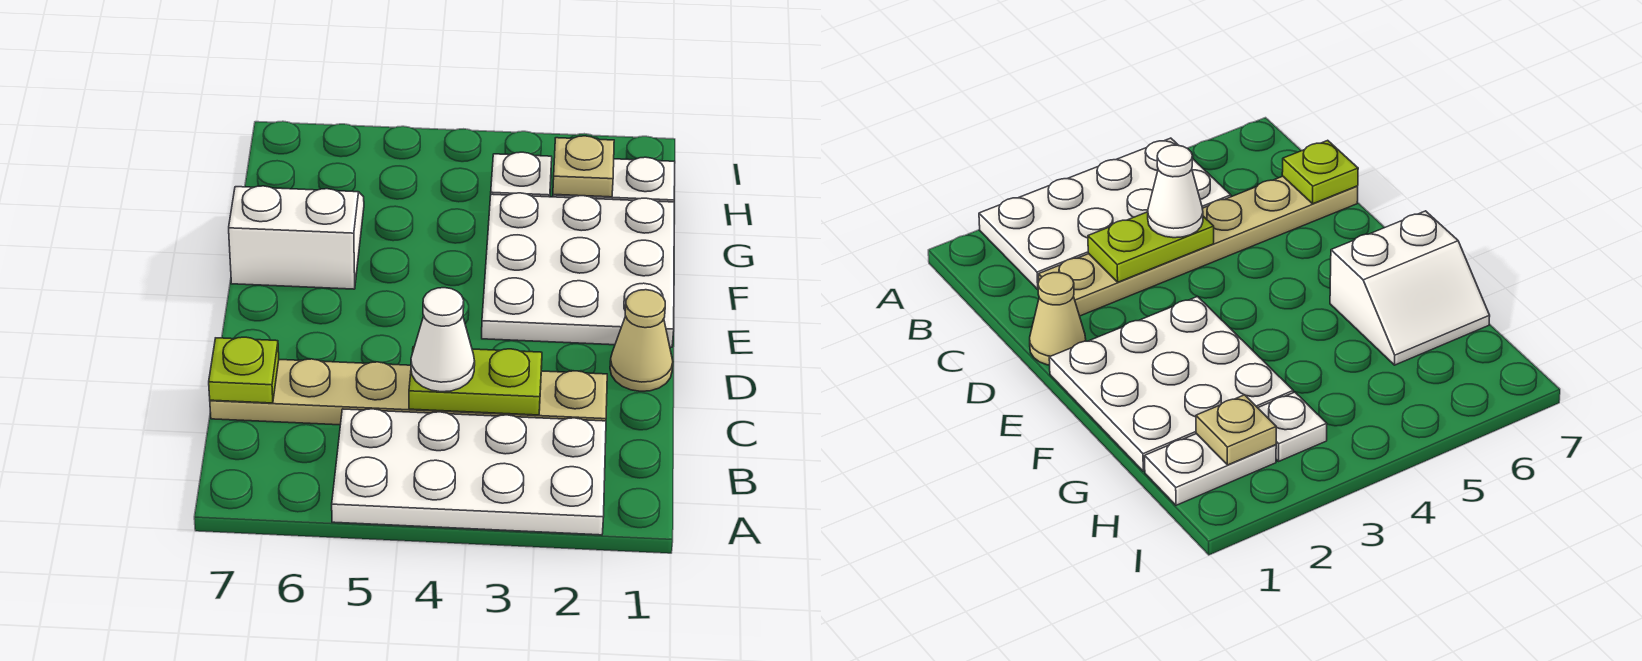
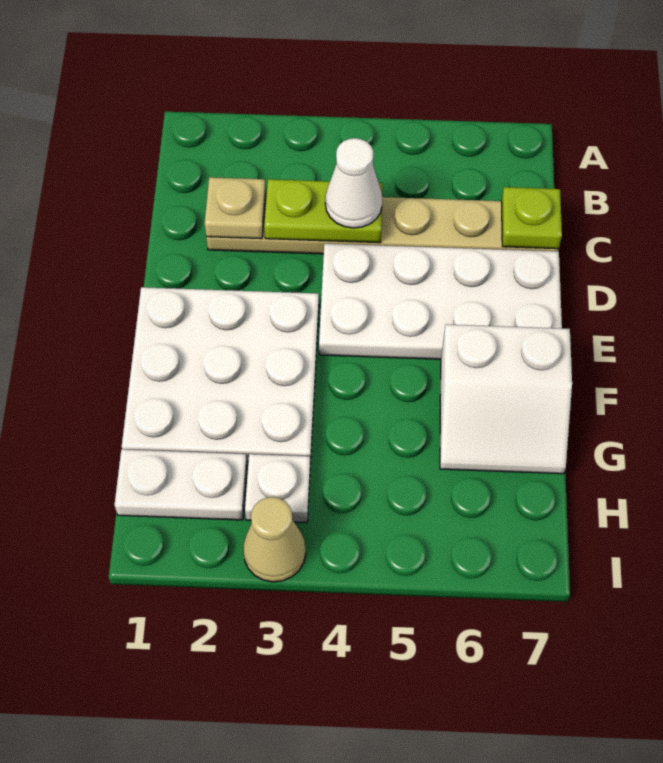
white 2x4 plate [332,409,606,535] -> white 2x4 plate moved to [319,244,562,359]
tan 1x1 cone [610,290,673,391] -> tan 1x1 cone moved to [243,497,306,582]
tan 1x1 plate [553,136,614,197] -> tan 1x1 plate moved to [205,177,266,239]

